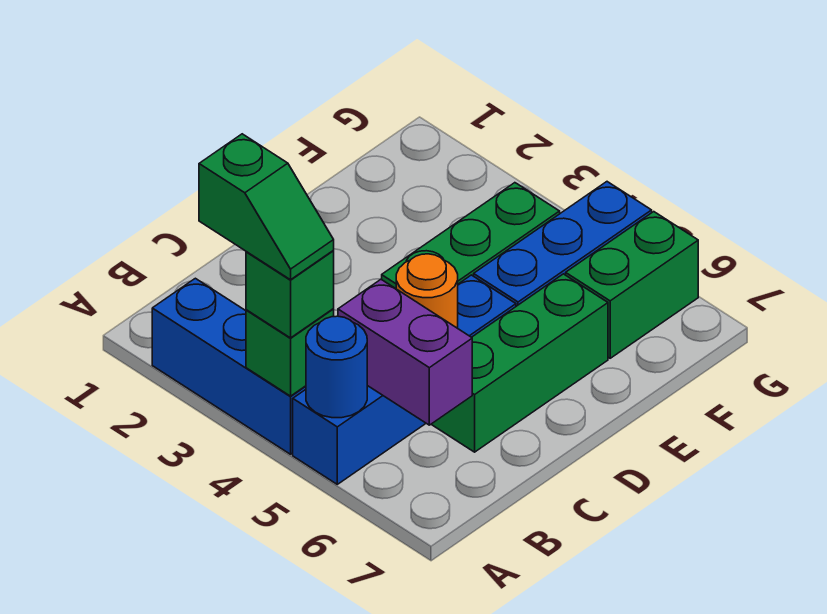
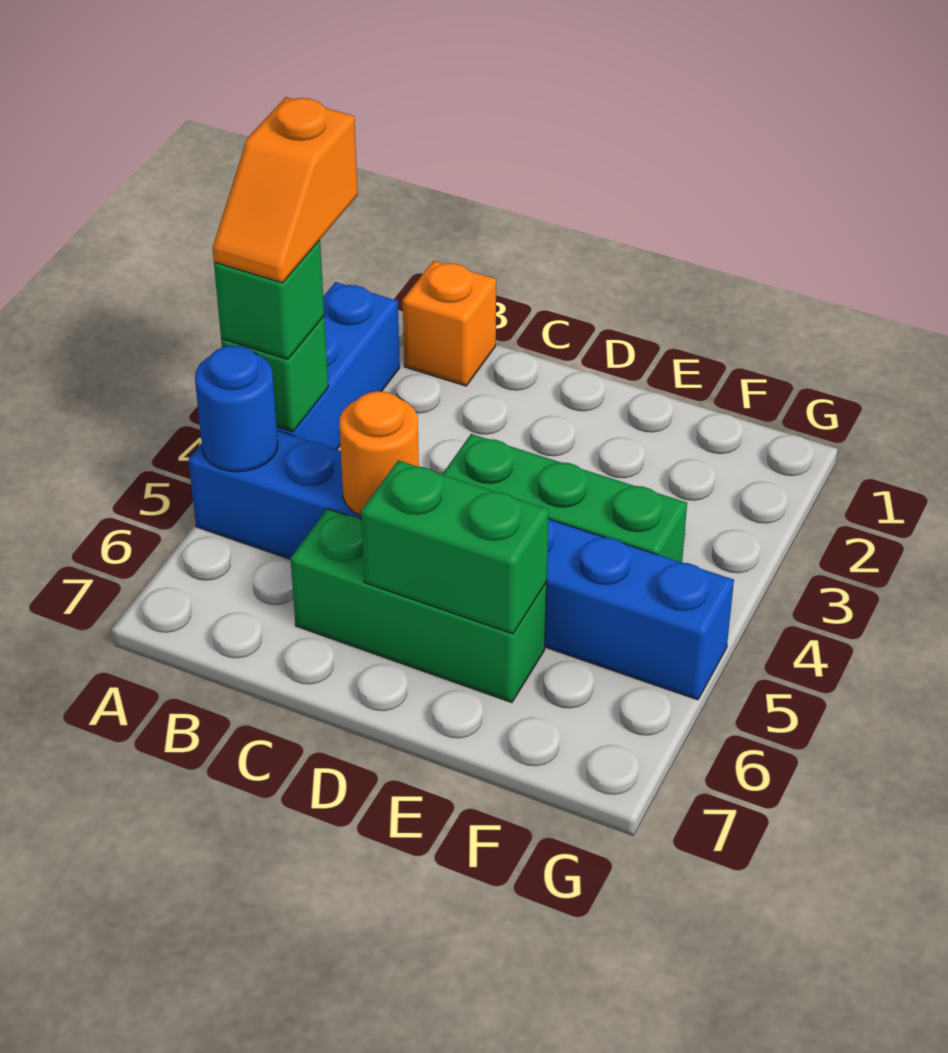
green 1x2 slope [199,134,334,280] -> orange 1x2 slope [213,97,358,283]
none -> orange 1x1 brick [403,261,496,386]
purple 1x2 brick [338,279,472,425] -> none
green 1x2 brick [566,212,698,358] -> green 1x2 brick moved to [361,460,549,634]

